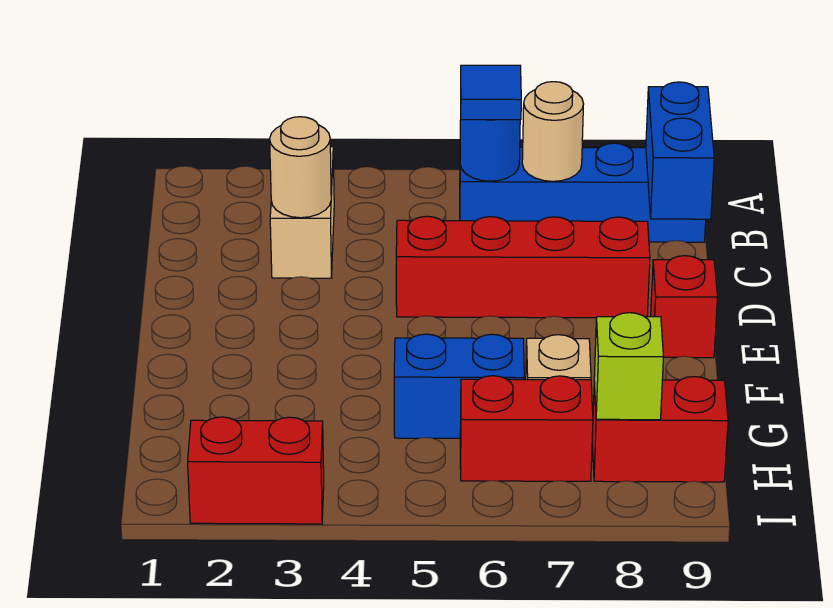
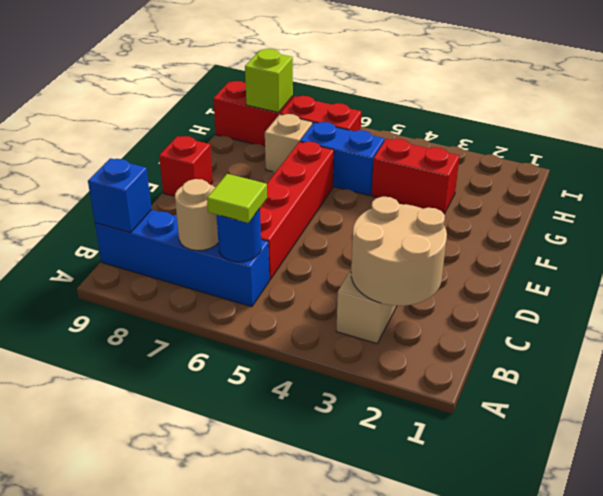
blue 1x1 tile [461,65,521,120] -> lime 1x1 tile [207,174,267,223]
blue 1x2 brick [646,82,714,219] -> blue 1x1 brick [88,158,152,233]
tan 1x1 round brick [270,117,331,218] -> tan 2x2 round brick [351,197,447,306]
red 1x4 brick [396,216,650,318] -> red 1x4 brick turned to [260,142,334,280]
red 1x2 brick [188,417,324,524] -> red 1x2 brick moved to [372,139,460,214]

